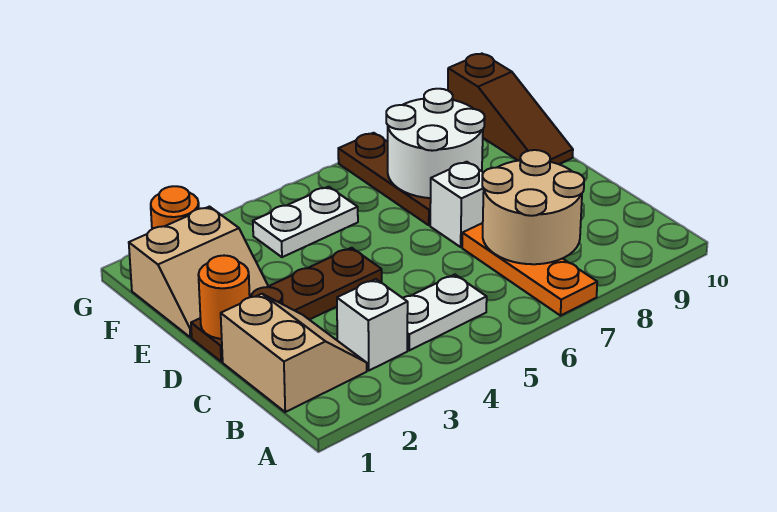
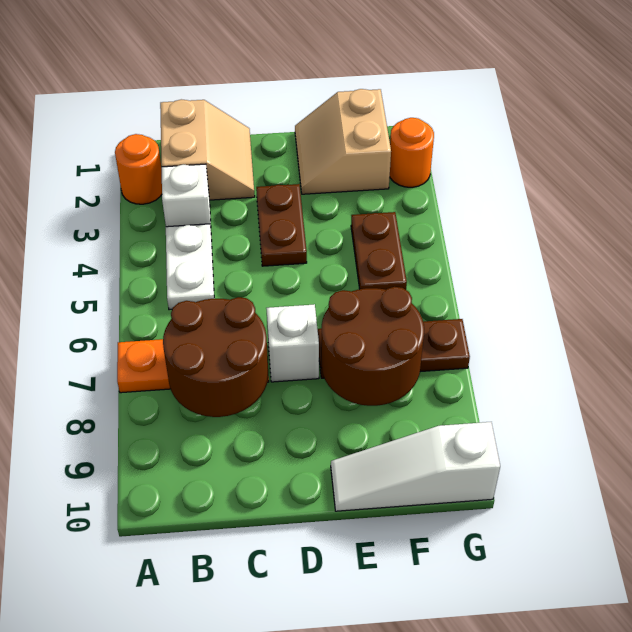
tan 2x2 slope [221,294,367,412] -> tan 2x2 slope turned to [160,99,255,200]
tan 2x2 round brick [482,150,584,264] -> brown 2x2 round brick [163,297,268,417]
brown 1x4 plate [191,248,382,362] -> brown 1x2 plate [256,184,307,266]
orange 1x1 round brick [198,255,250,339] -> orange 1x1 round brick moved to [115,134,162,204]
white 2x2 round brick [386,89,485,198] -> brown 2x2 round brick [321,287,424,406]
brown 1x3 slope [448,54,573,164] -> white 1x3 slope [331,422,500,511]
white 1x2 plate [253,187,358,257] -> brown 1x2 plate [351,212,407,290]

